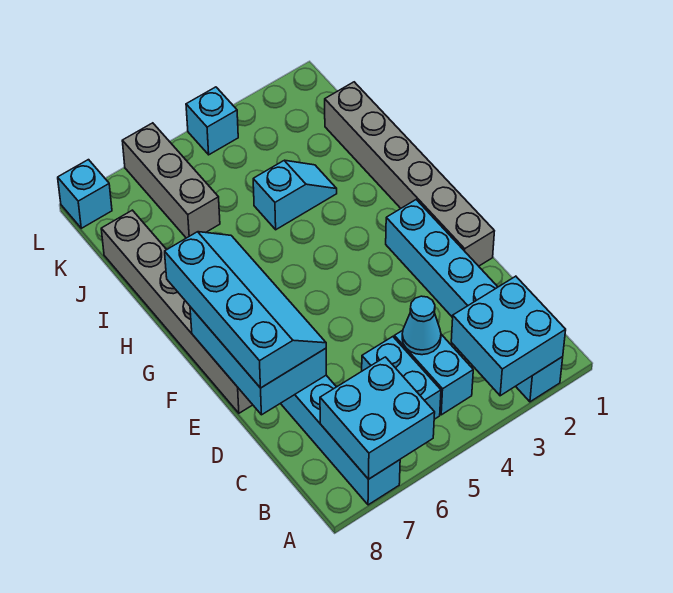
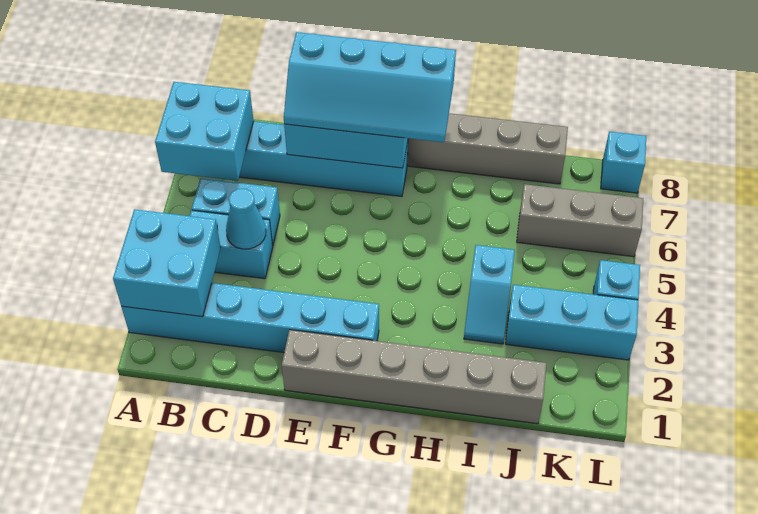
none -> cyan 1x3 brick [505,285,638,360]

